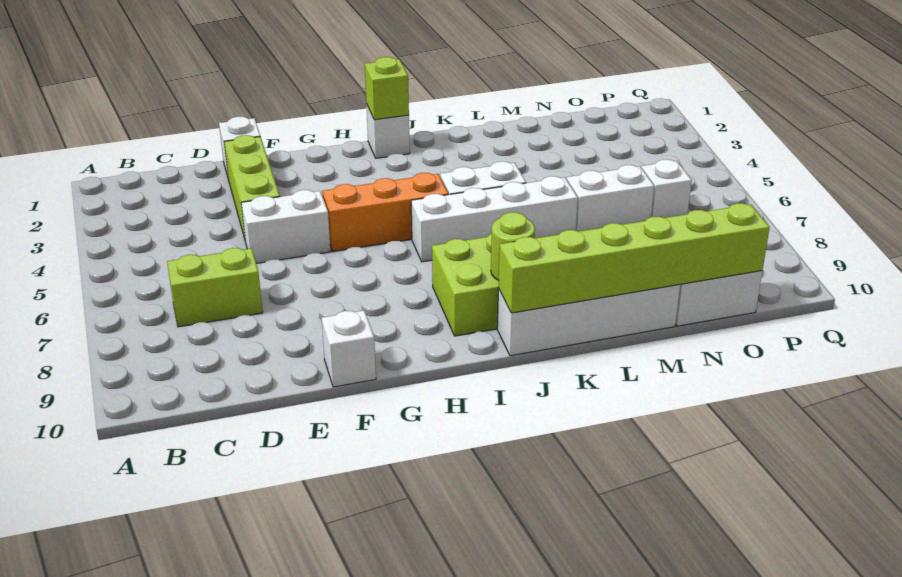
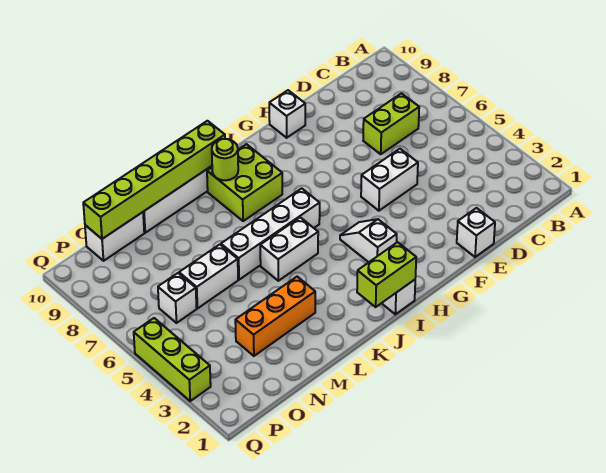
lime 1x3 brick [224,135,280,239] -> lime 1x3 brick moved to [134,318,211,401]
orange 1x3 brick [322,173,448,251] -> orange 1x3 brick moved to [235,277,315,356]
none -> white 1x2 slope [340,219,397,262]
lime 1x1 brick [365,57,409,120] -> lime 1x2 brick [357,242,416,307]

